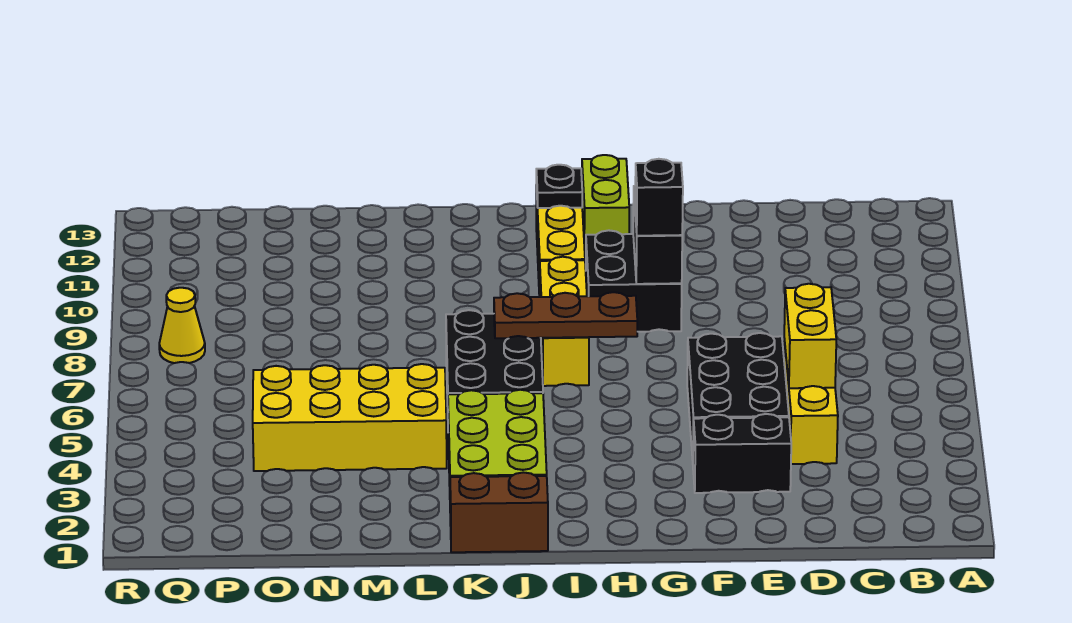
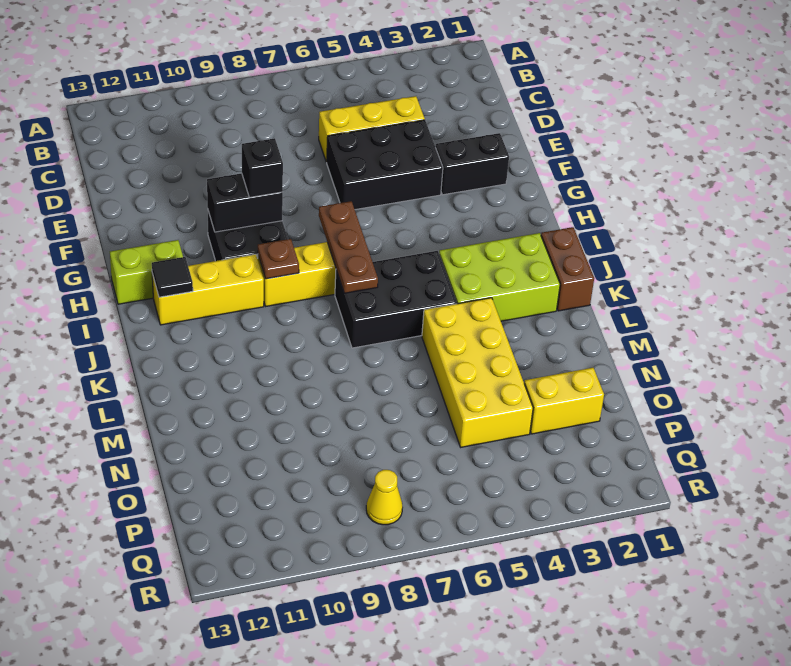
yellow 1x2 brick [784,284,836,388] -> yellow 1x2 brick moved to [524,368,604,434]
black 1x2 brick [693,414,791,493] -> black 1x2 brick turned to [436,133,509,195]
none -> brown 1x1 plate [258,239,299,279]
black 1x1 plate [536,165,582,208] -> black 1x1 tile [152,257,193,297]

